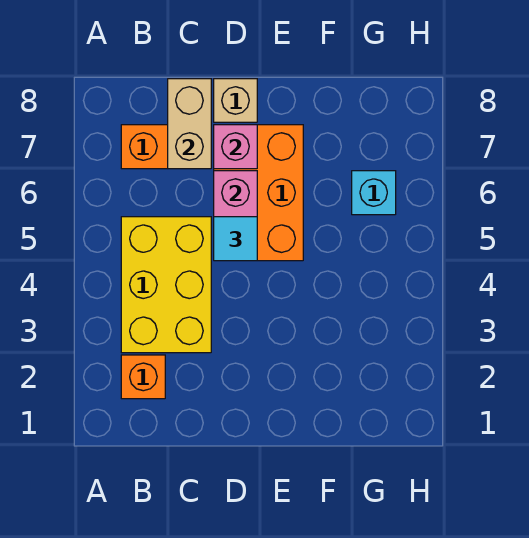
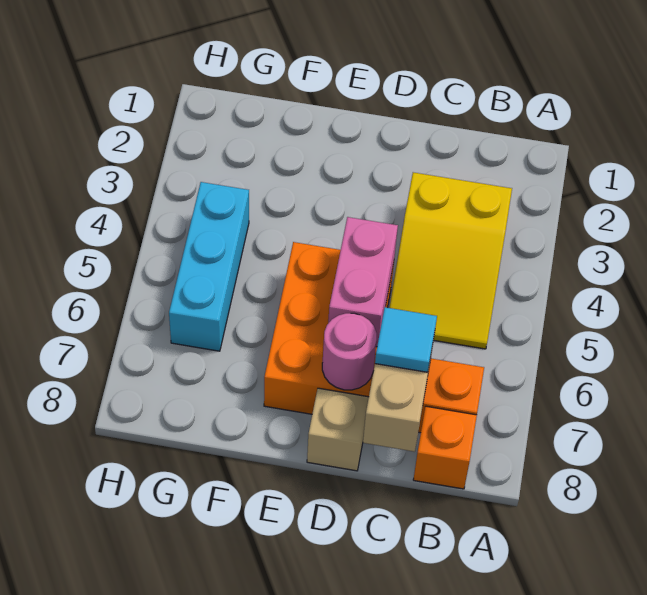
orange 1x1 brick [121,355,165,399] -> orange 1x1 brick moved to [413,406,477,489]
yellow 2x3 brick [121,217,211,353] -> yellow 2x3 slope [389,172,512,349]
cyan 1x1 tile [214,217,257,261] -> cyan 1x1 tile moved to [375,307,437,372]
pink 1x1 brick [214,125,257,169] -> pink 1x1 round brick [322,313,377,390]
cyan 1x1 brick [352,171,396,215] -> cyan 1x3 brick [169,182,249,351]

